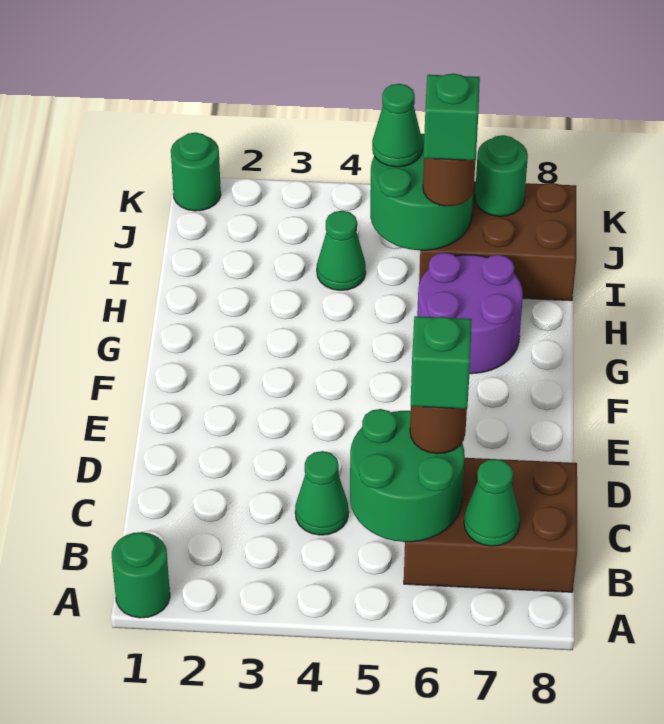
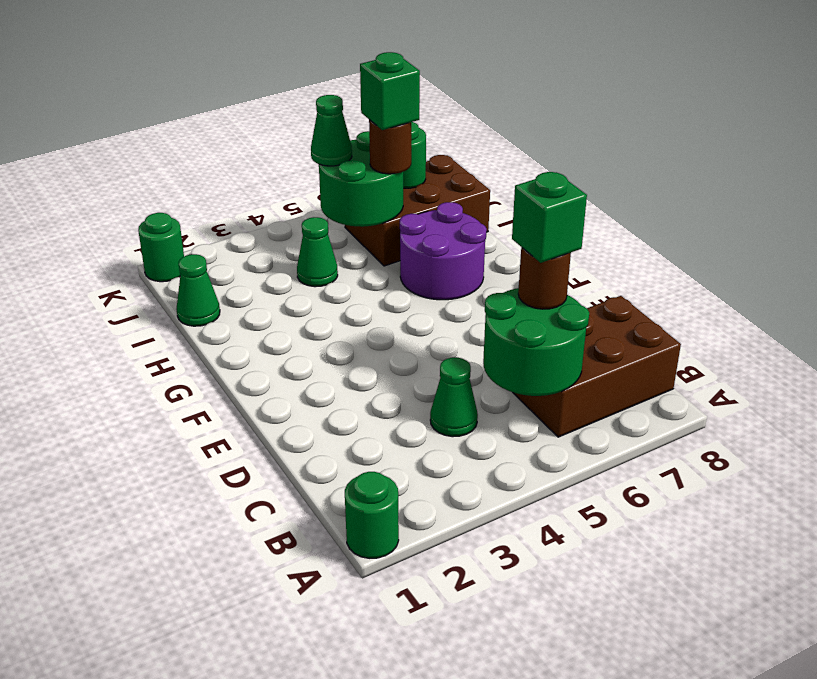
green 1x1 cone [464,459,520,546] -> green 1x1 cone moved to [176,254,220,326]

